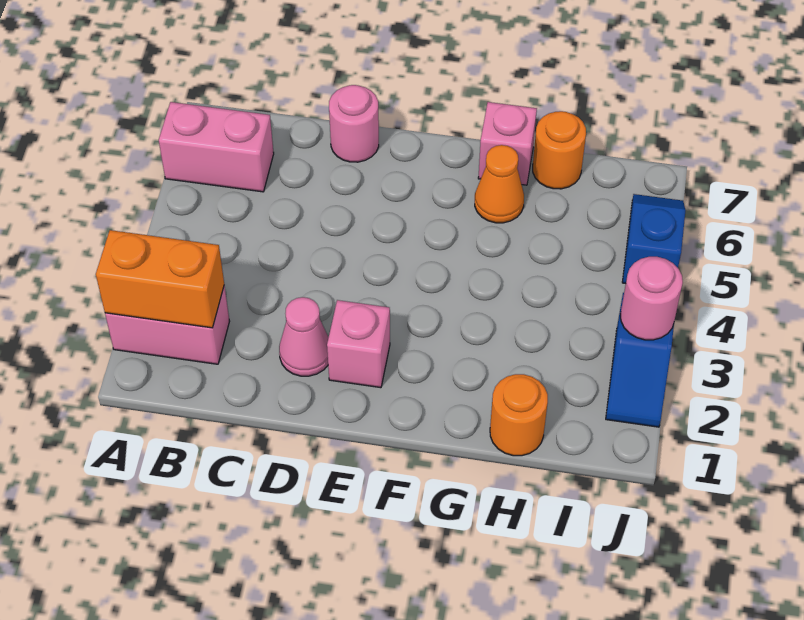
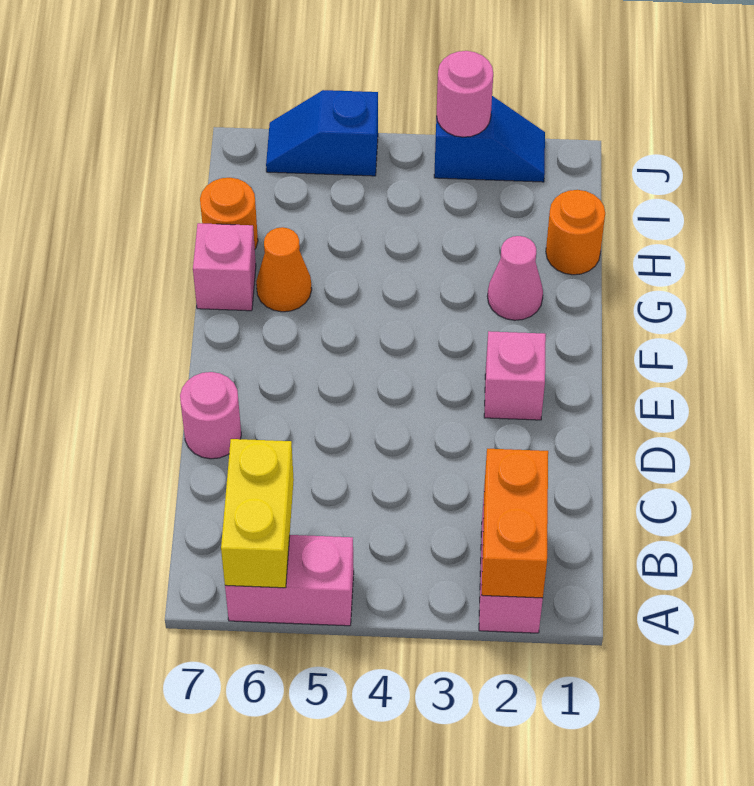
pink 1x2 brick [159,102,274,192] -> pink 1x2 brick turned to [225,535,354,626]
none -> yellow 1x2 brick [221,439,294,588]
pink 1x1 cone [279,297,329,376] -> pink 1x1 cone moved to [487,236,543,320]

